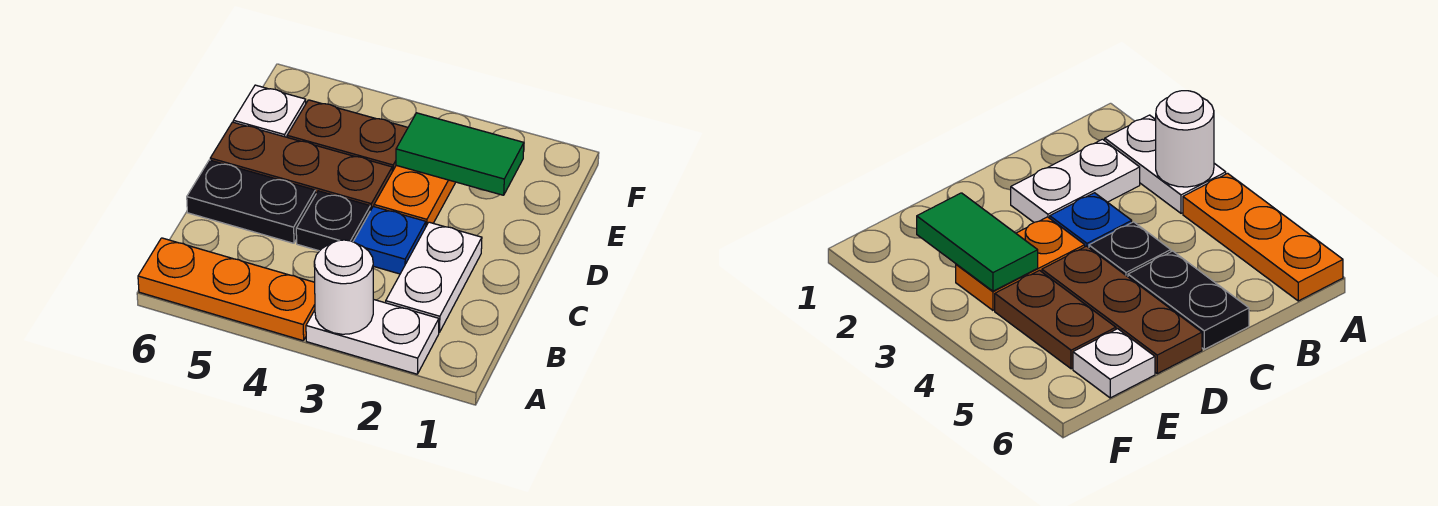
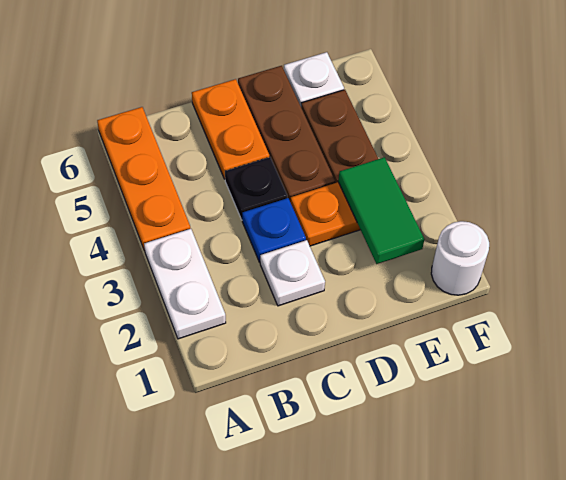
white 1x1 round brick [314,240,373,334] -> white 1x1 round brick moved to [431,221,489,295]
white 1x2 plate [386,222,482,332] -> white 1x1 plate [260,240,325,306]
black 1x2 plate [187,160,315,243] -> orange 1x2 plate [192,79,269,179]

